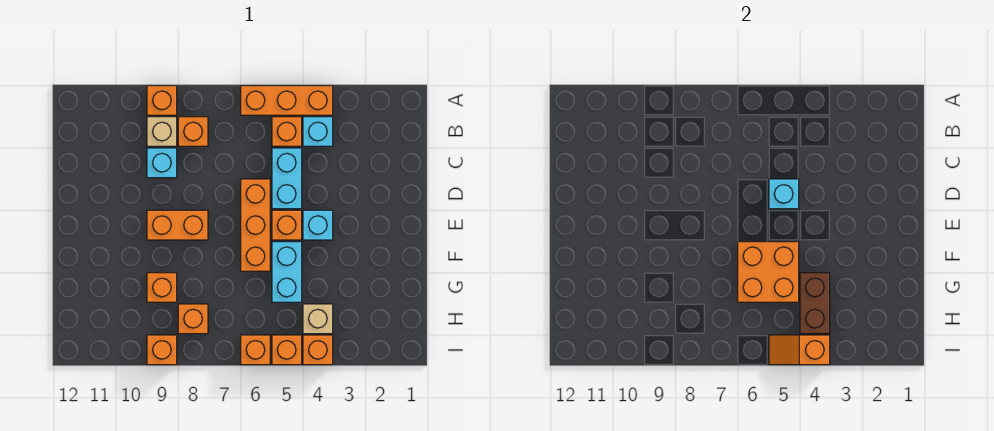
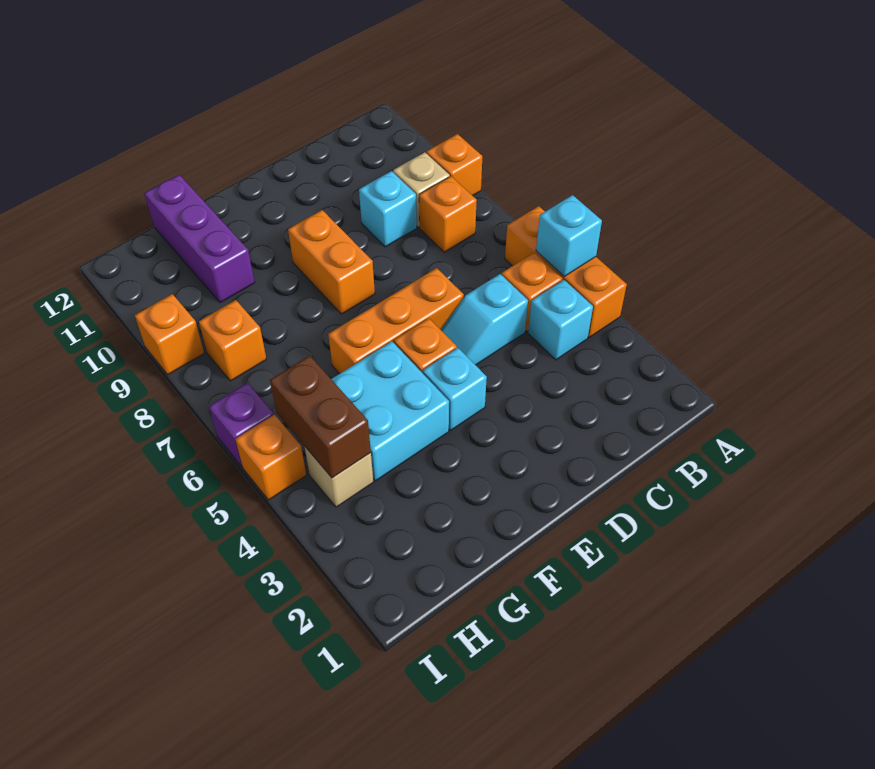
cyan 1x2 brick [272,148,302,209] -> cyan 1x2 slope [441,274,528,365]
cyan 1x1 brick [769,179,799,209] -> cyan 1x1 brick moved to [536,195,602,276]
cyan 1x2 brick [272,242,302,302] -> cyan 2x2 brick [331,341,449,481]
orange 2x2 brick [738,242,799,302] -> none
brown 1x2 brick [800,273,830,334] -> brown 1x2 brick turned to [270,356,371,478]
orange 1x1 brick [147,273,177,302] -> none
none -> purple 1x3 brick [144,175,255,303]
orange 1x1 brick [303,335,333,365] -> none
orange 1x2 slope [769,335,830,365] -> none
orange 1x1 brick [241,335,270,365] -> purple 1x1 brick [209,383,274,467]

